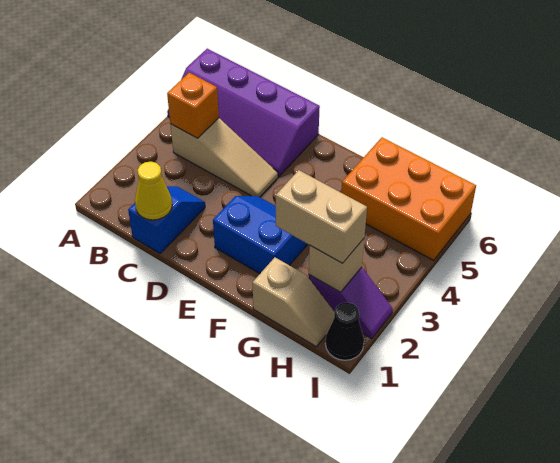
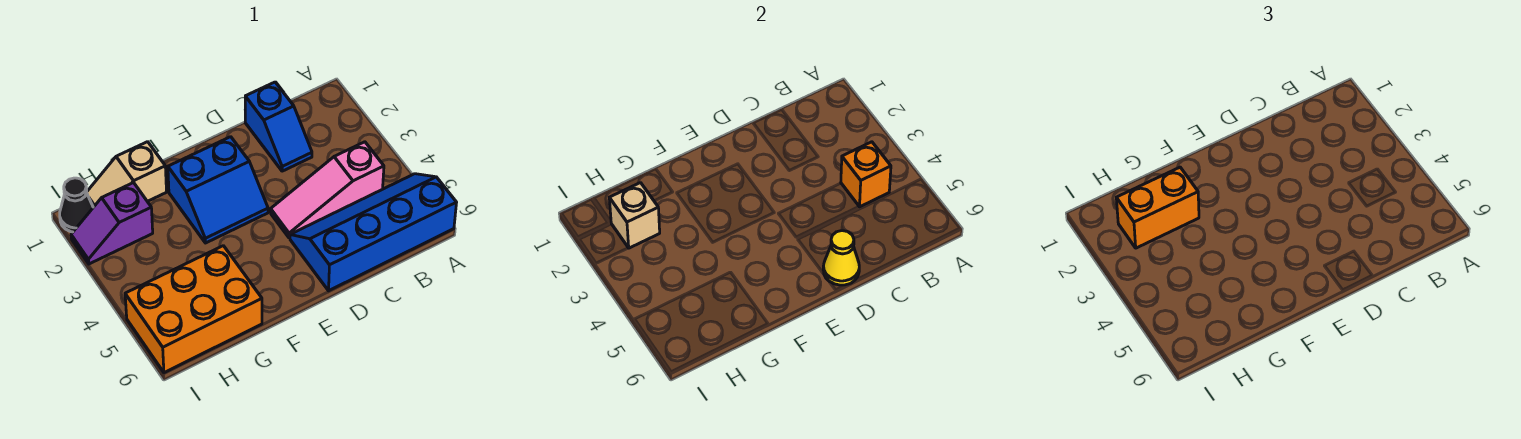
purple 2x4 slope [167,49,320,177] -> blue 2x4 slope [290,174,457,291]
tan 1x3 slope [170,118,278,197] -> pink 1x3 slope [271,142,384,238]
yellow 1x1 cone [135,162,172,220] -> yellow 1x1 cone moved to [823,231,859,285]
tan 1x2 brick [276,170,367,263] -> orange 1x2 brick [1116,167,1199,248]

